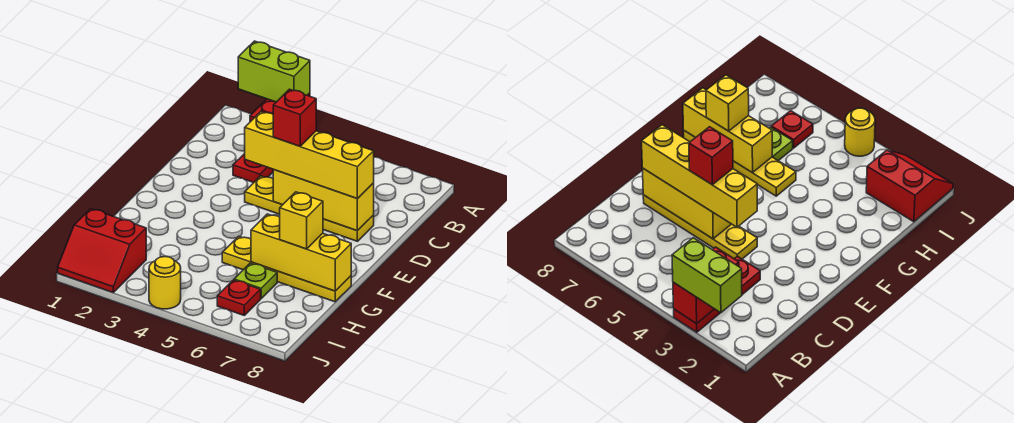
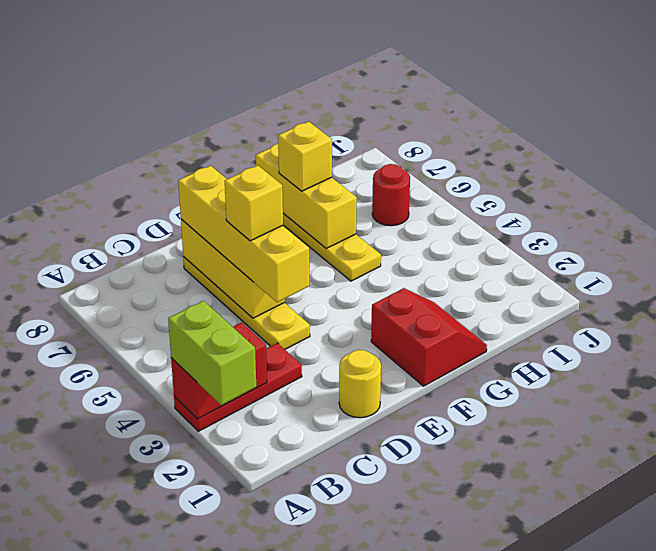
red 1x1 brick [273,89,316,146] -> yellow 1x1 brick [225,165,283,241]
lime 1x1 plate [234,263,277,298] -> none
red 2x2 slope [58,209,146,292] -> red 2x2 slope moved to [371,288,487,386]
red 1x1 plate [217,280,261,315] -> red 1x1 round brick [372,164,410,226]
yellow 1x1 round brick [149,257,181,309] -> yellow 1x1 round brick moved to [339,350,381,418]

